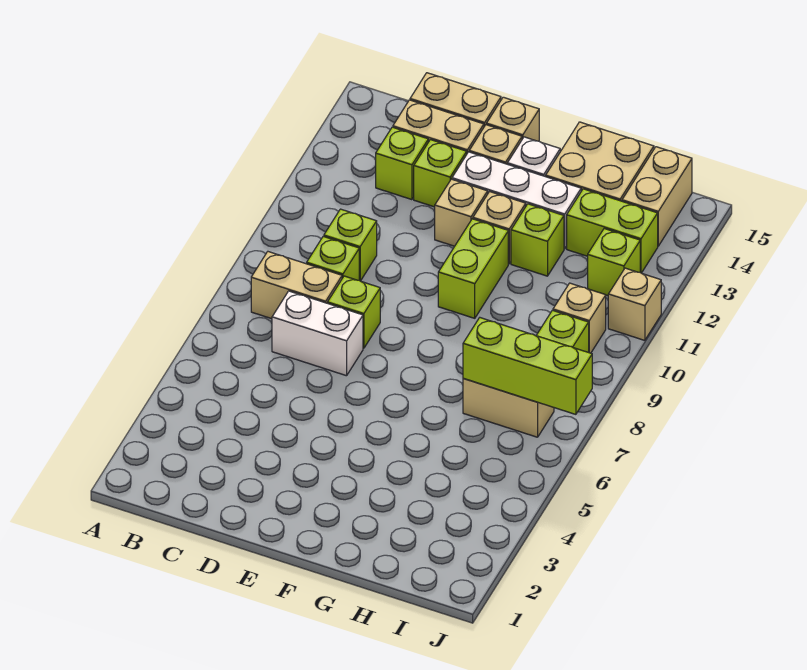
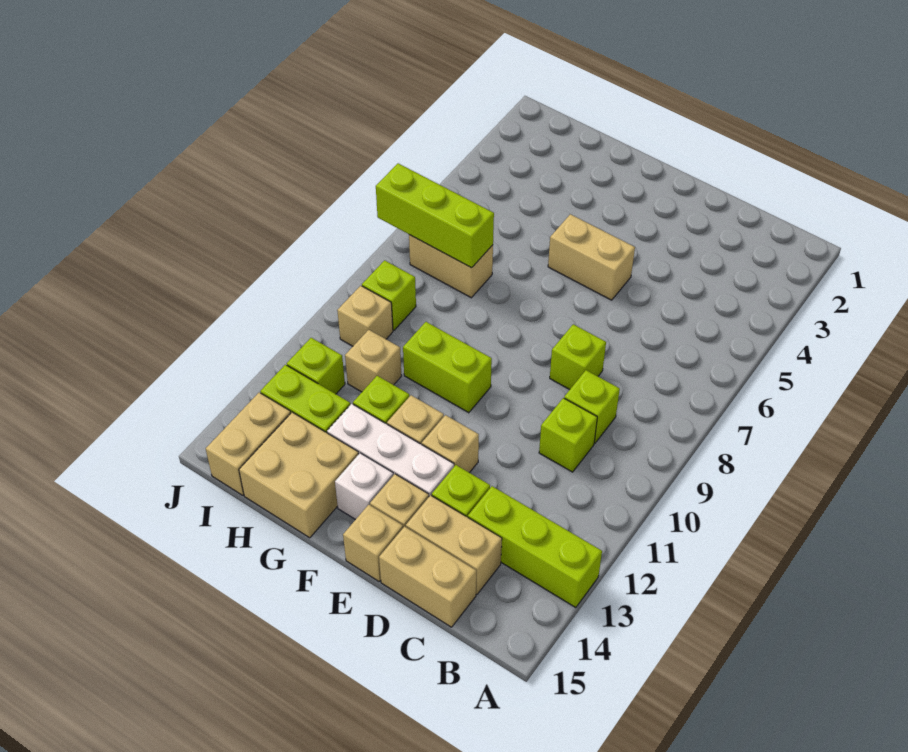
tan 1x2 brick [251,252,342,319] -> tan 1x2 brick moved to [548,214,635,300]
white 1x2 brick [272,291,363,376] -> none
lime 1x1 brick [376,127,428,200] -> lime 1x3 brick [468,486,602,608]
lime 1x2 brick [438,219,508,318] -> lime 1x2 brick turned to [403,322,492,413]
tan 1x1 brick [608,268,661,340] -> tan 1x1 brick moved to [345,330,402,392]

